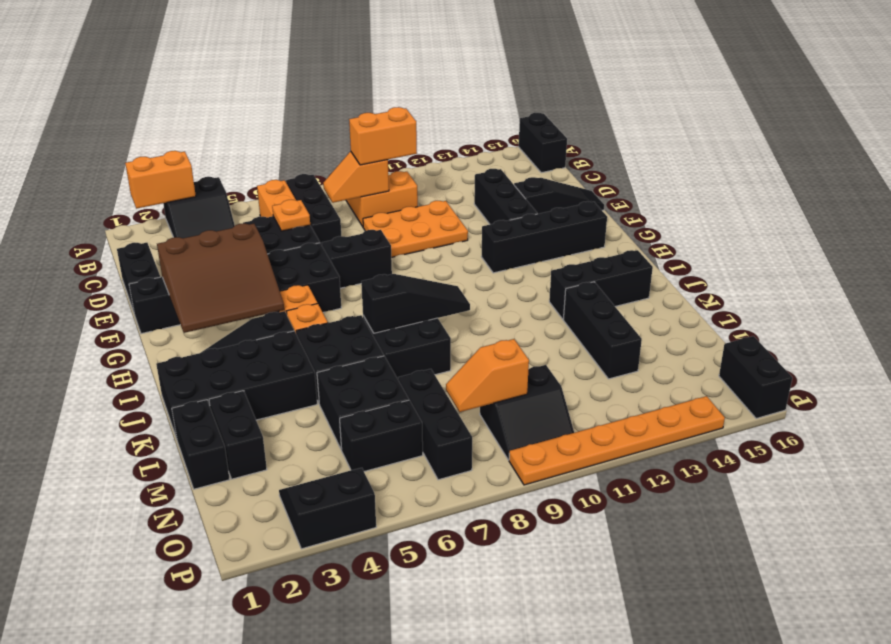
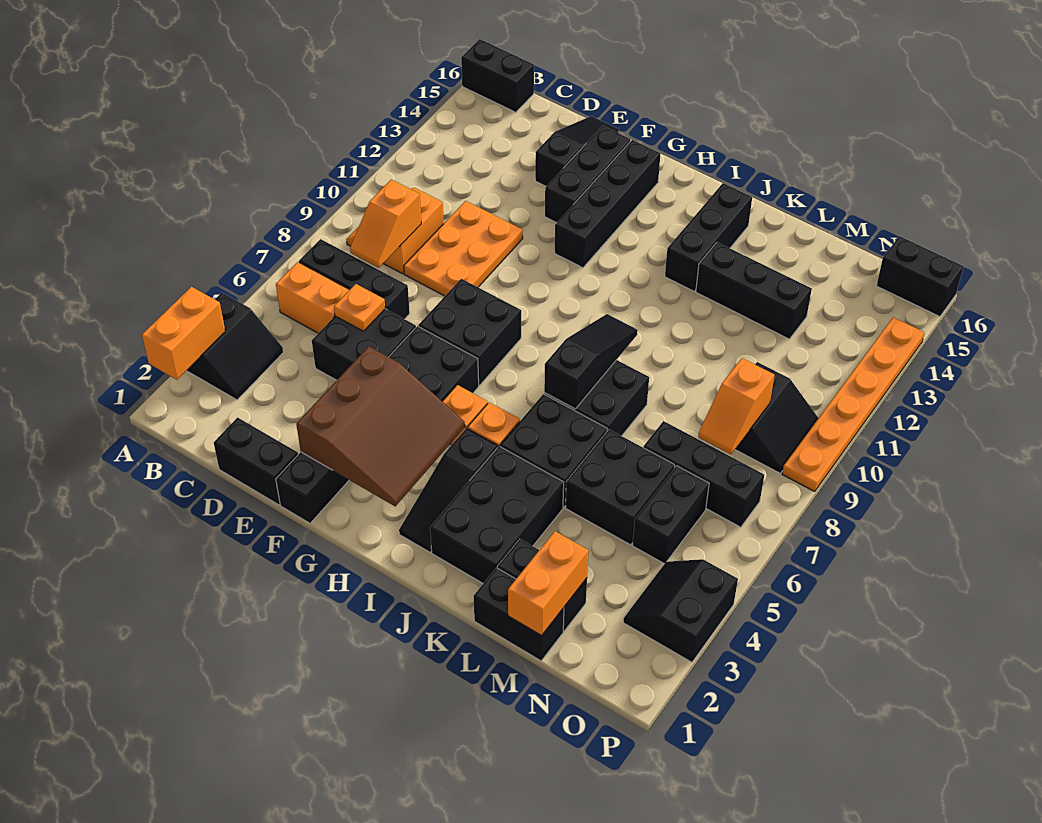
orange 1x2 brick [349,107,417,165] -> orange 1x2 brick moved to [508,531,589,636]
black 1x3 brick [474,169,537,224] -> black 1x3 brick turned to [545,126,631,223]
black 1x2 brick [322,230,392,288] -> black 2x2 brick [418,279,521,385]
black 2x4 brick [156,331,317,439] -> black 2x3 brick [430,446,564,583]

